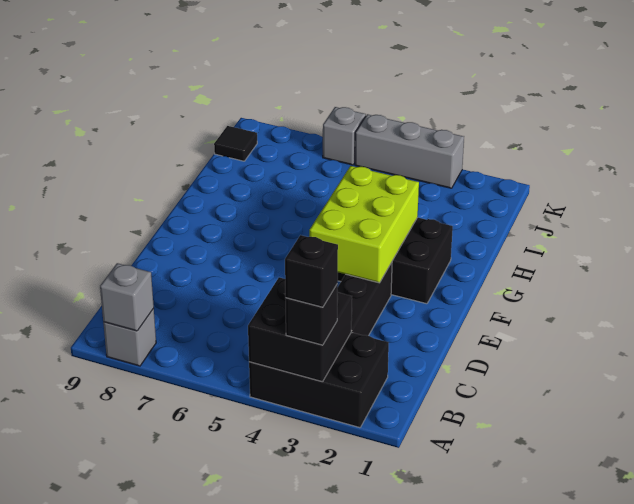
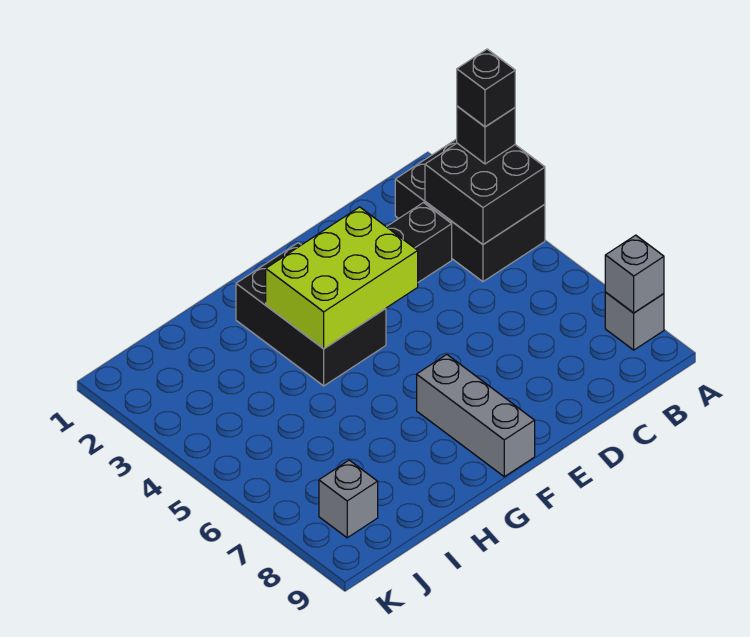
black 1x1 tile [214,126,257,161] -> none
grey 1x3 brick [355,114,464,188] -> grey 1x3 brick moved to [417,355,535,477]
grey 1x1 brick [323,107,366,165] -> grey 1x1 brick moved to [319,460,378,538]

